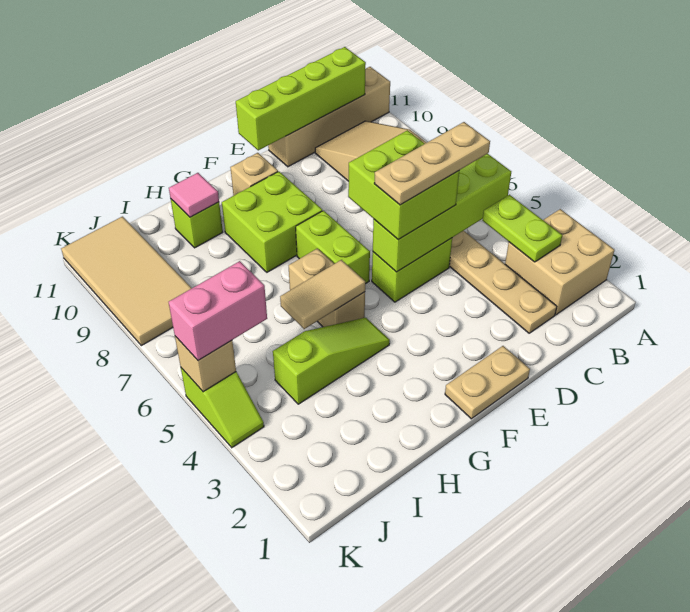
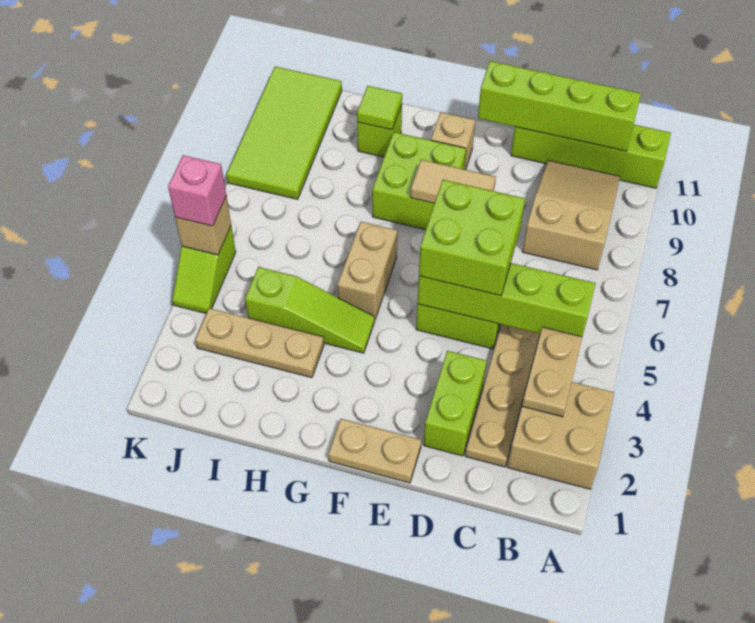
tan 1x4 brick [268,67,390,167] -> lime 1x4 brick [511,125,671,188]
lime 1x2 plate [482,195,562,262] -> tan 1x2 plate [522,327,582,417]
tan 1x3 plate [374,122,490,205] -> tan 1x3 plate moved to [195,308,324,378]
lime 1x2 brick [296,210,370,284] -> lime 1x2 brick moved to [424,351,487,456]
tan 1x2 tile [280,260,365,329] -> tan 1x2 tile moved to [411,160,496,203]
pink 1x1 tile [169,173,219,217] -> lime 1x1 tile [357,86,402,130]
pink 1x2 brick [169,261,267,360] -> pink 1x1 brick [168,155,226,226]
tan 2x4 tile [61,217,192,346] -> lime 2x4 tile [227,67,342,199]

